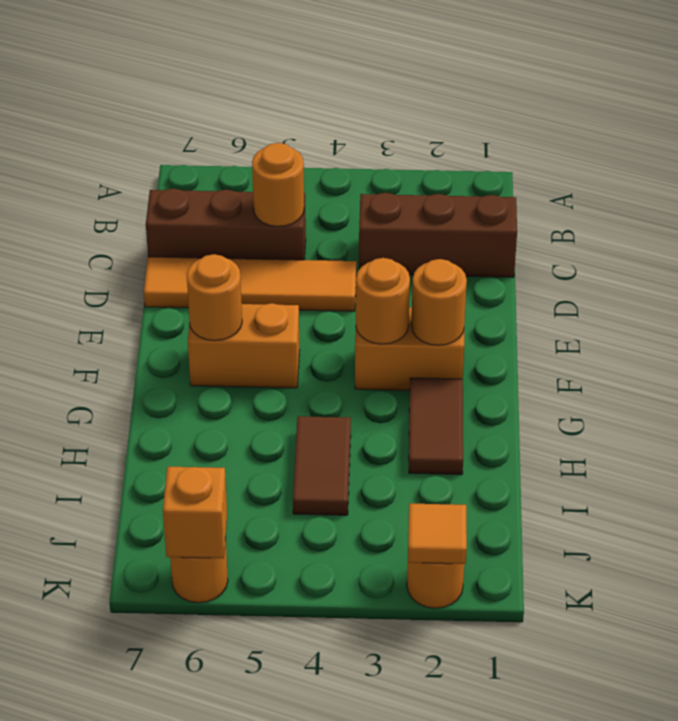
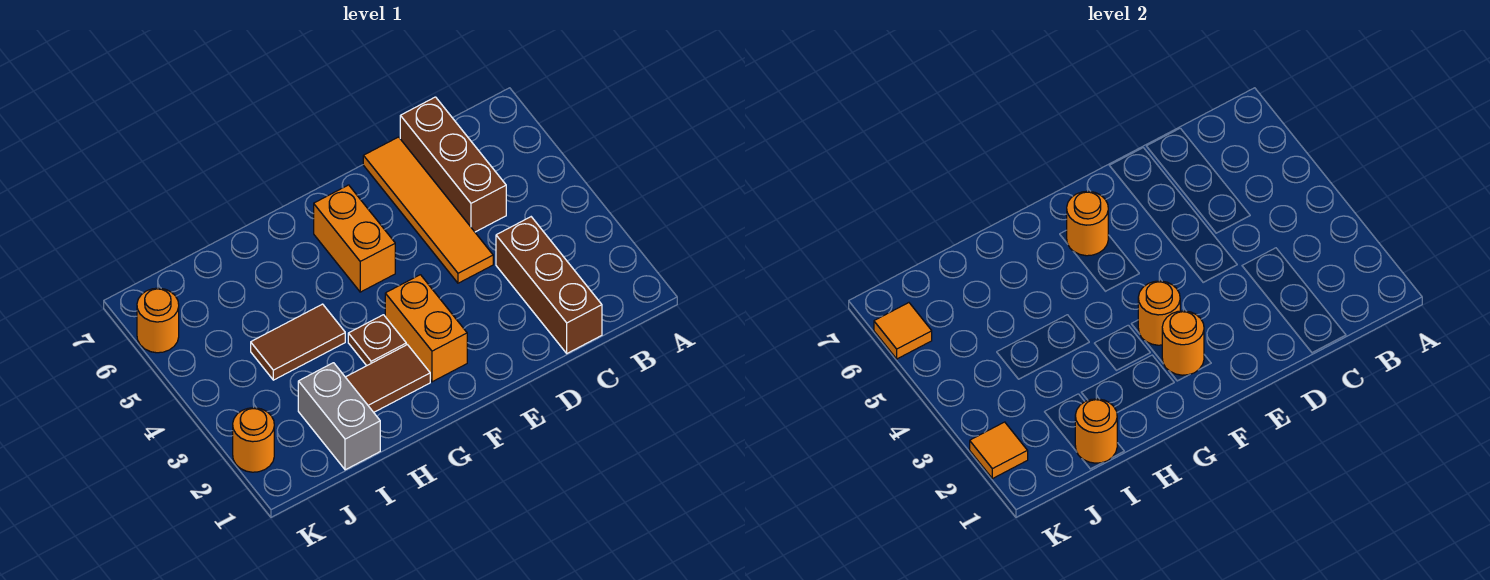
orange 1x1 round brick [252,143,304,227] -> orange 1x1 round brick moved to [1075,399,1117,463]
none -> brown 1x1 plate [348,315,406,366]
none -> grey 1x2 brick [298,363,380,470]
orange 1x1 brick [163,467,227,558] -> orange 1x1 tile [874,303,932,359]

